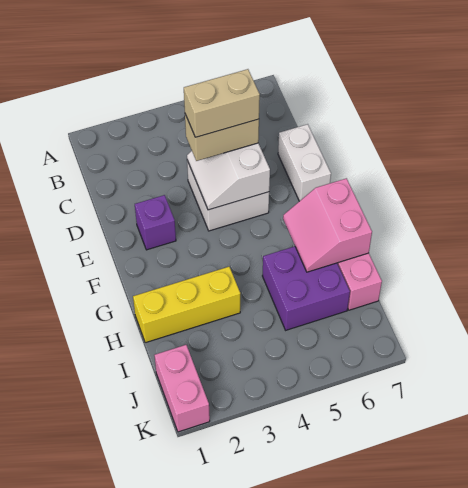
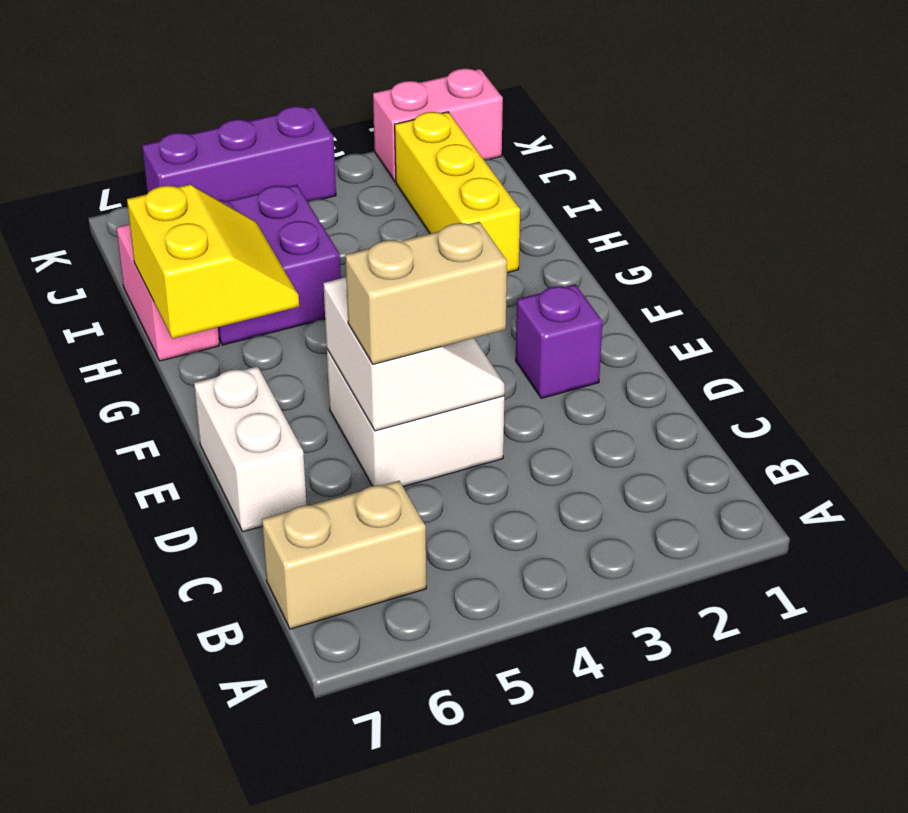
tan 1x2 brick [184,69,260,137] -> tan 1x2 brick moved to [262,481,426,629]
pink 2x2 slope [283,178,372,272] -> yellow 2x2 slope [127,184,299,339]
yellow 1x3 brick [133,267,240,343] -> yellow 1x3 brick turned to [395,112,520,273]
pink 1x2 brick [154,345,210,432] -> pink 1x2 brick turned to [373,68,503,182]
none -> purple 1x3 brick [142,106,336,202]

